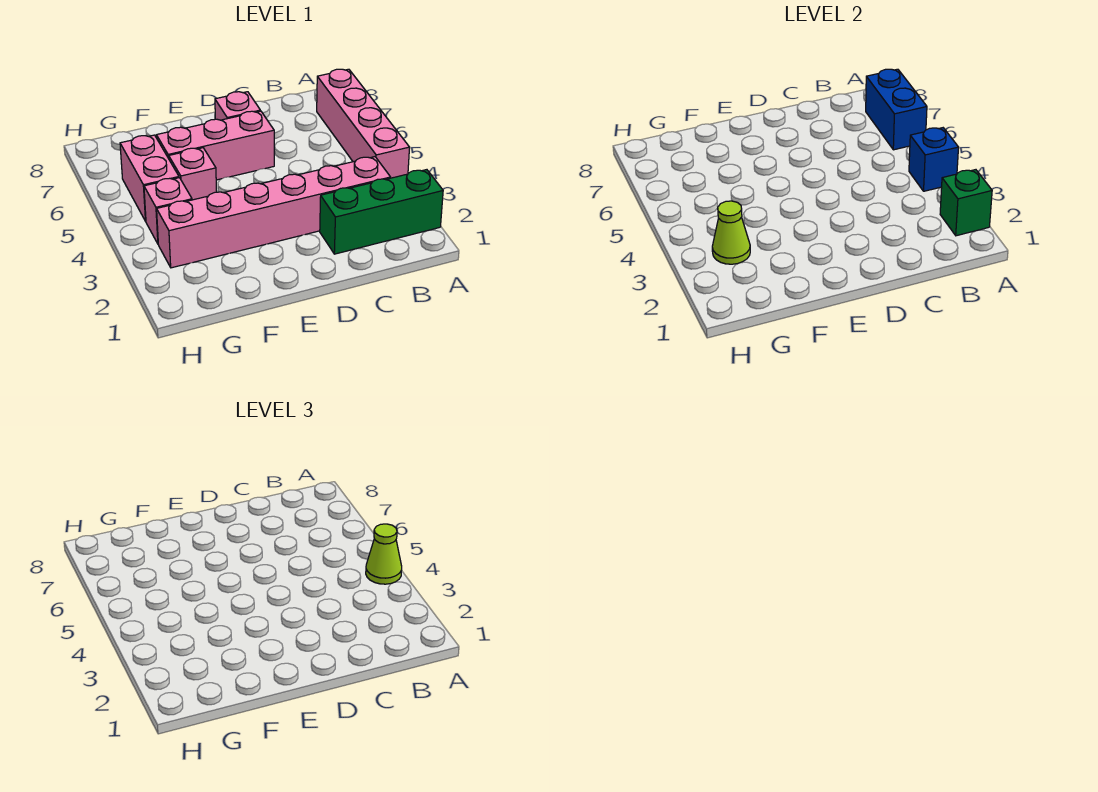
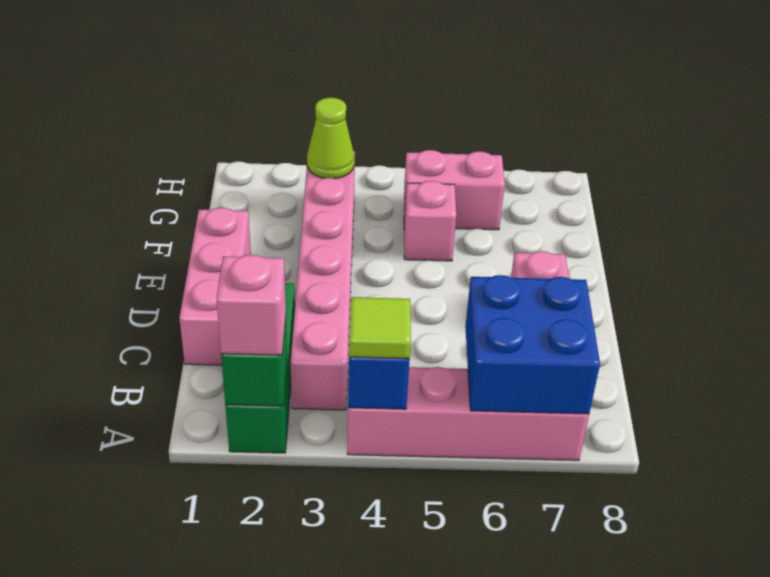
lime 1x1 cone [366,524,402,584] -> lime 1x1 tile [349,297,411,359]
blue 1x2 brick [866,69,927,150] -> blue 2x2 brick [465,275,600,414]
pink 1x3 brick [156,111,274,180] -> pink 1x3 brick moved to [179,208,251,365]
pink 1x1 brick [144,178,192,244] -> pink 1x1 brick moved to [217,255,286,355]

